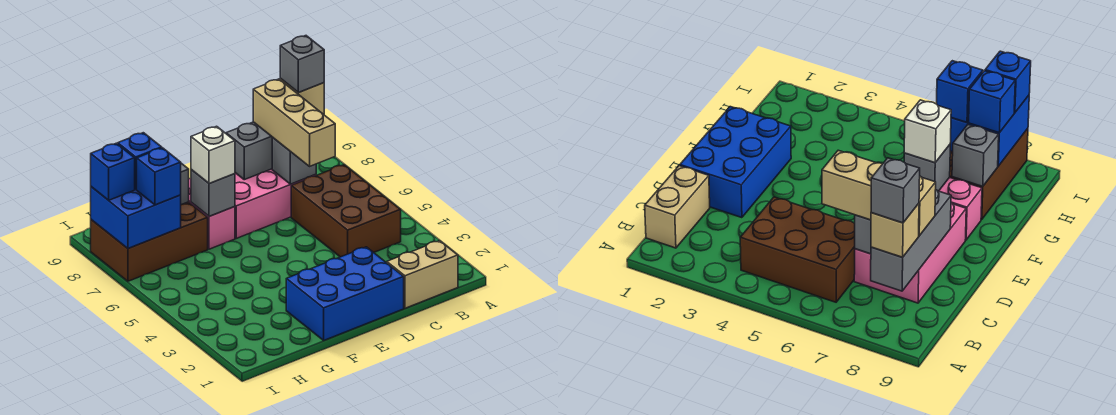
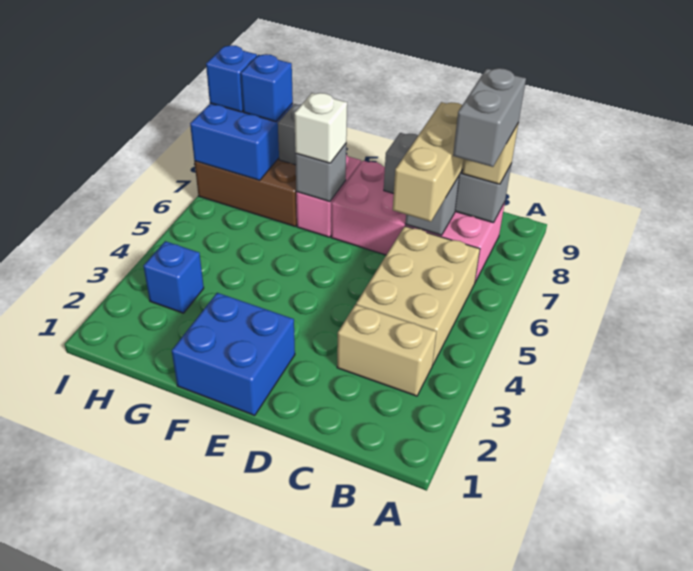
tan 1x2 brick [387,241,458,308] -> tan 1x2 brick moved to [337,304,436,396]
brown 2x3 brick [291,165,401,257] -> tan 2x3 brick [356,226,480,365]
grey 1x1 brick [280,36,324,93] -> grey 1x2 brick [453,68,526,167]
pink 2x3 brick [235,169,316,238] -> pink 2x4 brick [331,161,505,282]
blue 2x3 brick [286,247,404,340] -> blue 2x2 brick [172,293,295,415]
blue 1x1 brick [137,148,181,205] -> blue 1x1 brick moved to [144,241,204,313]

